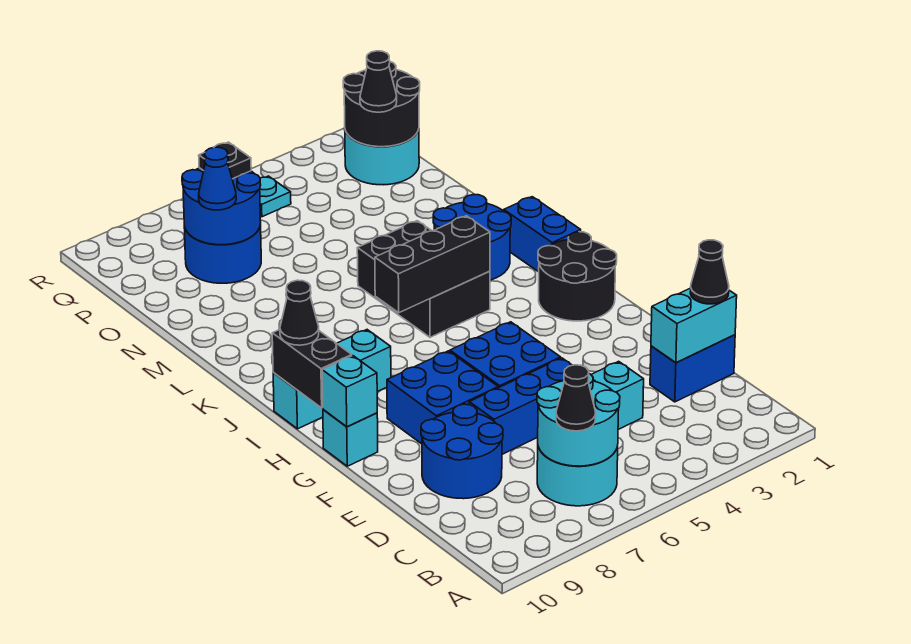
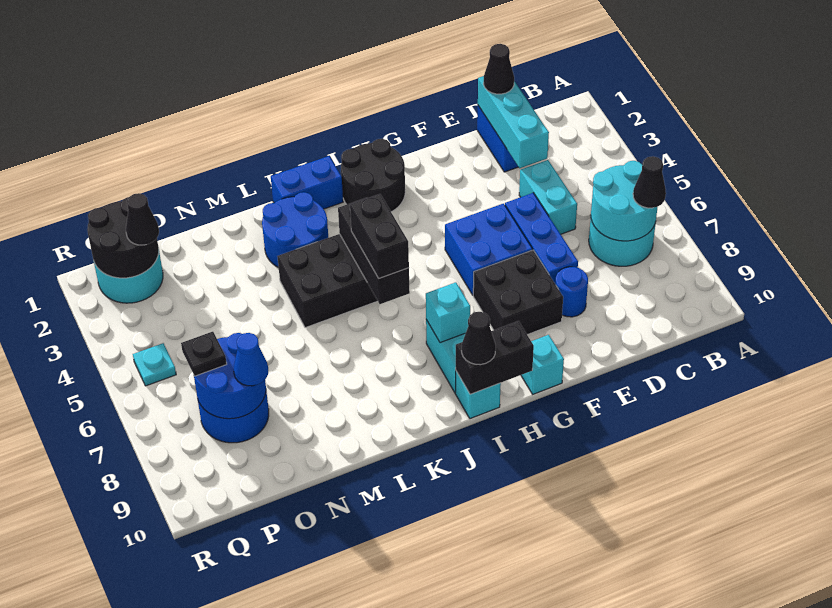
cyan 1x2 brick [651,288,737,363] -> cyan 1x3 brick [478,76,549,168]
blue 2x2 round brick [421,404,503,499] -> blue 1x1 round brick [555,267,588,317]
blue 2x2 brick [387,351,498,444] -> black 2x2 brick [473,250,563,335]
cyan 1x1 brick [322,356,377,427] -> cyan 1x1 brick moved to [426,282,470,343]
none -> black 1x2 brick [350,194,409,278]

